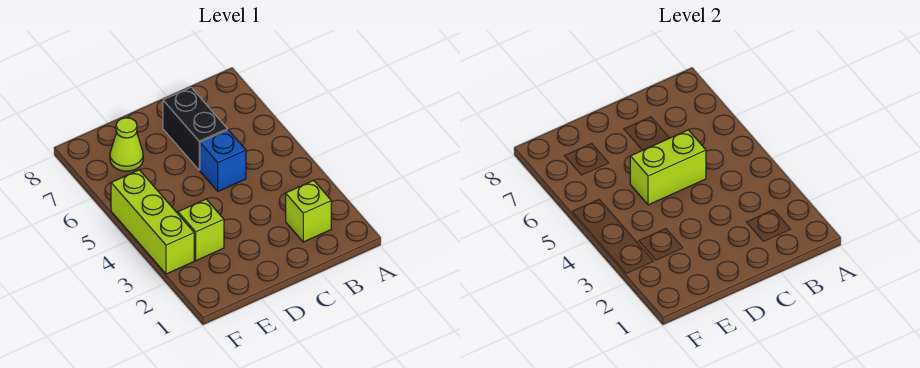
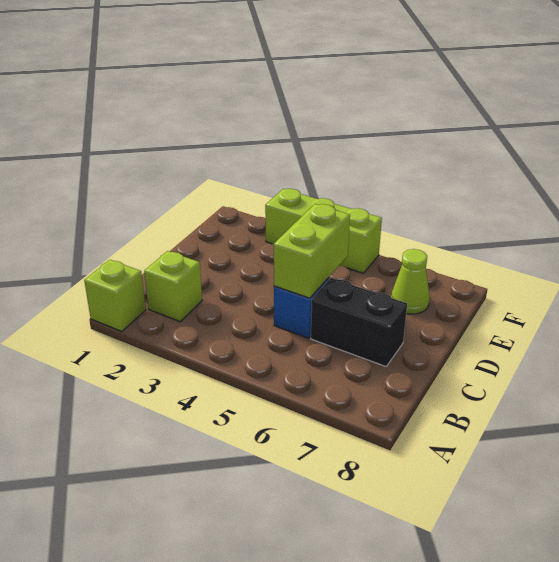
lime 1x1 brick [178,199,224,261] -> lime 1x1 brick moved to [84,260,146,331]

